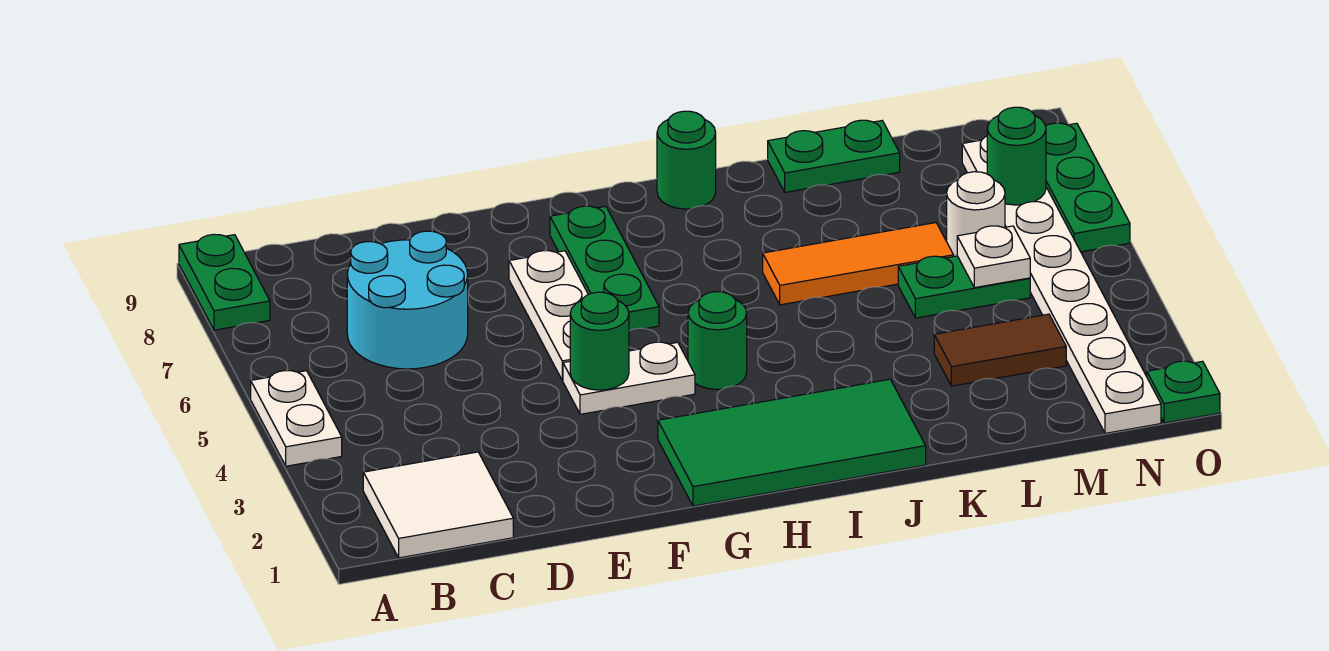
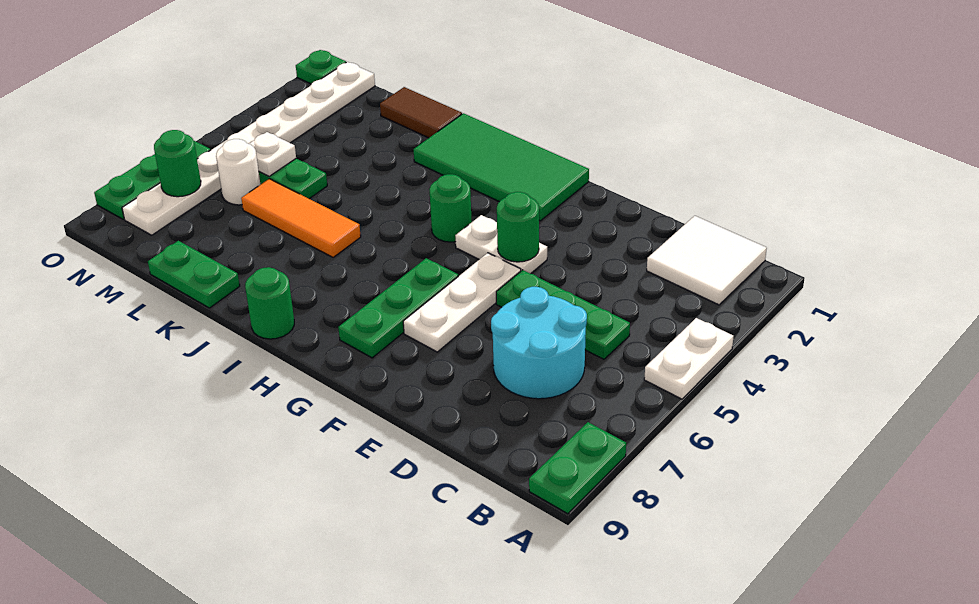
none -> green 1x3 plate [496,270,630,359]
brown 1x2 tile [934,314,1066,386] -> brown 1x2 tile moved to [380,87,462,138]

